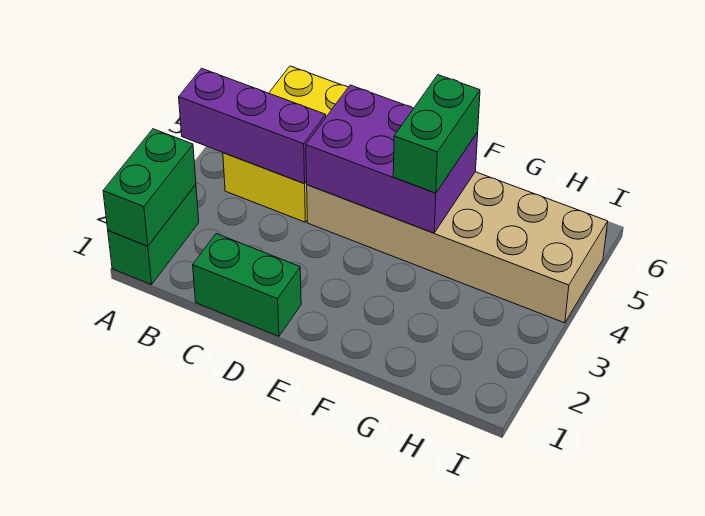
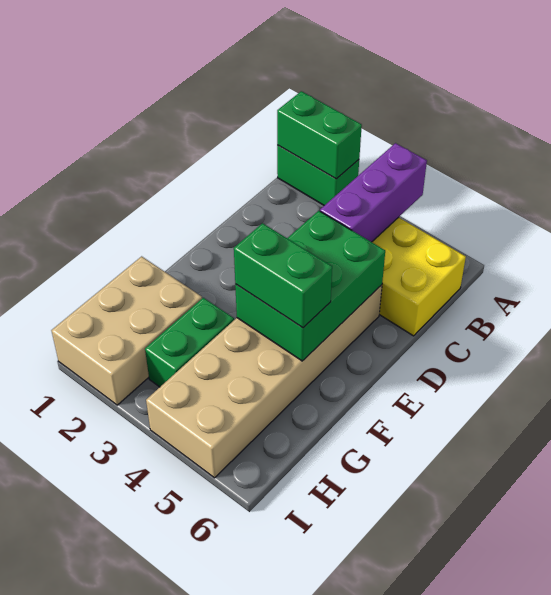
green 1x2 brick [193,234,301,336] -> green 1x2 brick moved to [145,298,234,387]
purple 2x3 brick [306,85,478,233] -> green 2x3 brick [235,211,385,361]
none -> tan 2x3 brick [51,256,202,405]

